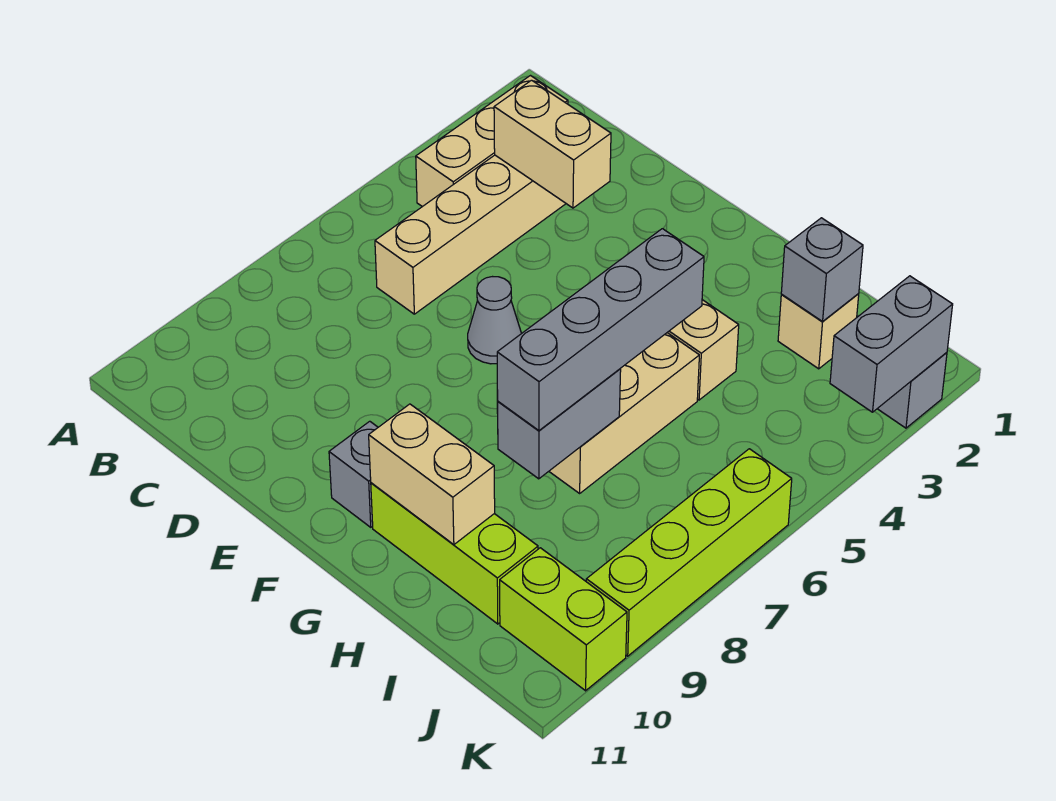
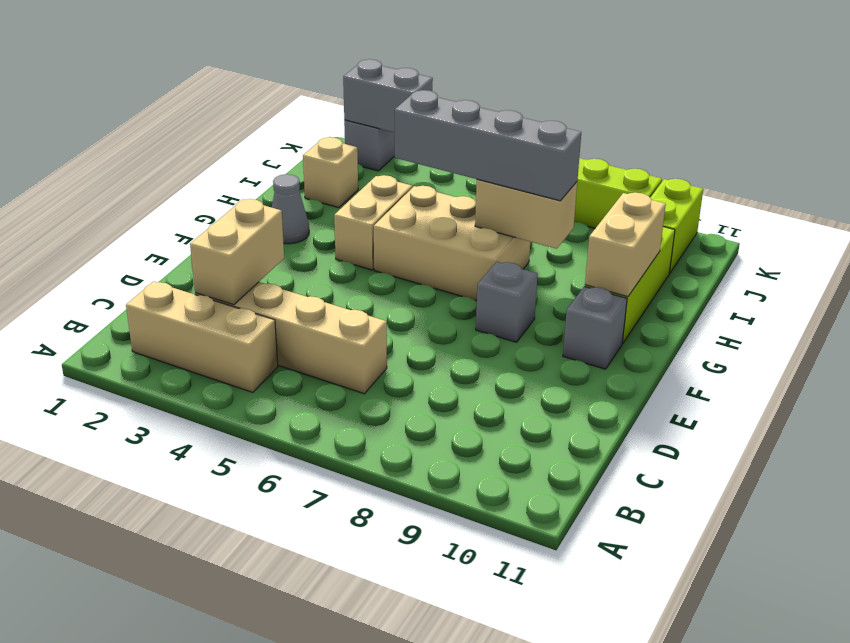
grey 1x1 cone [468,277,521,364] -> grey 1x1 cone moved to [272,174,309,244]
grey 1x2 brick [498,369,621,479] -> tan 1x2 brick [475,179,577,249]
grey 1x1 brick [781,218,863,321] -> grey 1x1 brick moved to [476,262,538,342]

